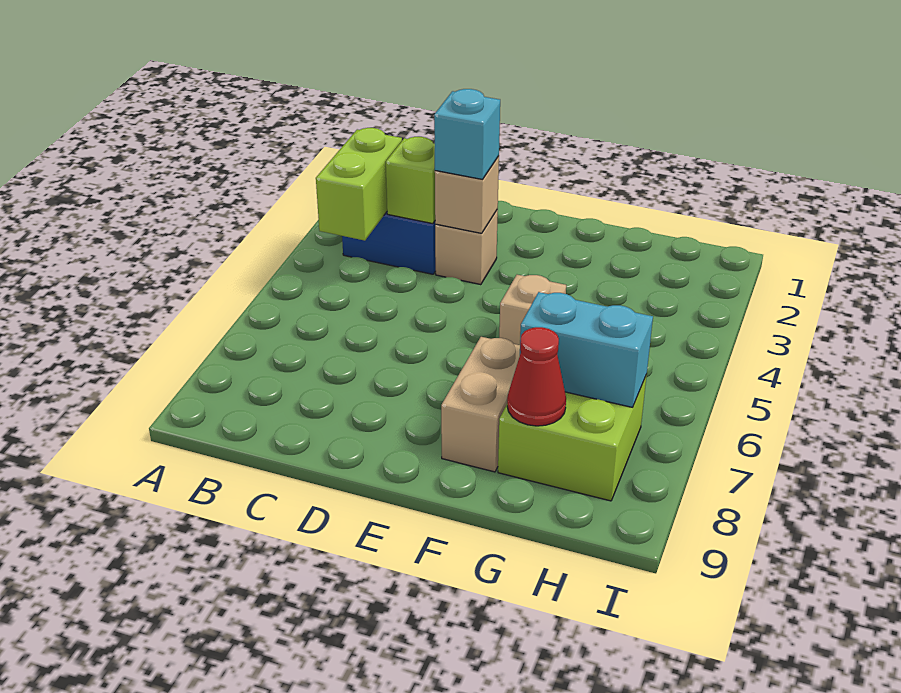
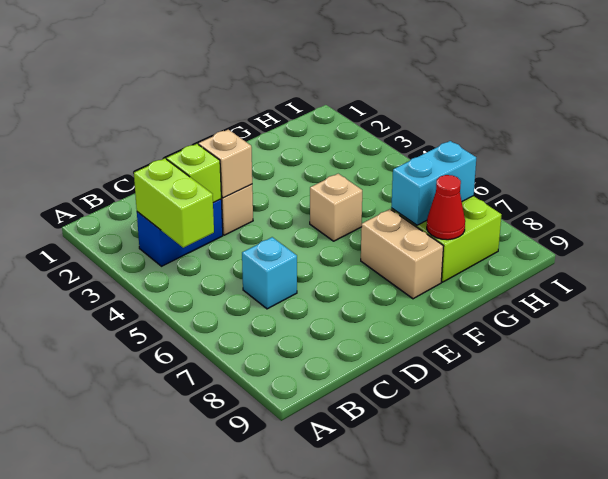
cyan 1x1 brick [434,89,500,179] -> cyan 1x1 brick moved to [242,237,297,309]

